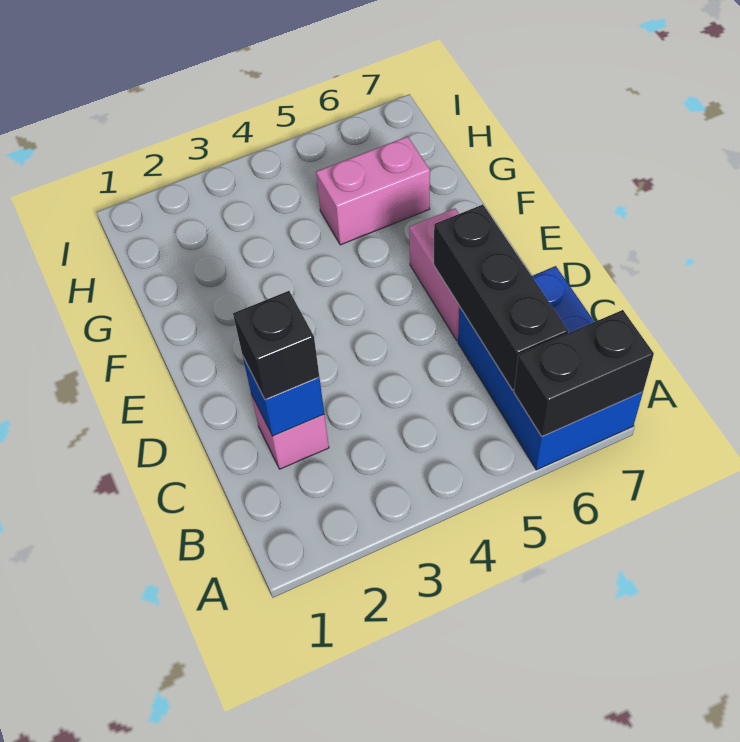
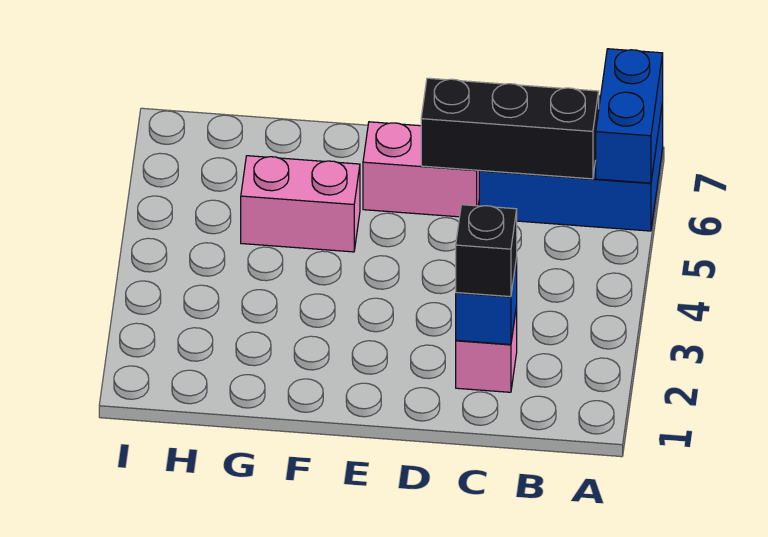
black 1x2 brick [514,310,654,436] -> blue 1x2 brick [596,49,663,183]
pink 1x2 brick [316,136,430,245] -> pink 1x2 brick turned to [241,156,360,252]

